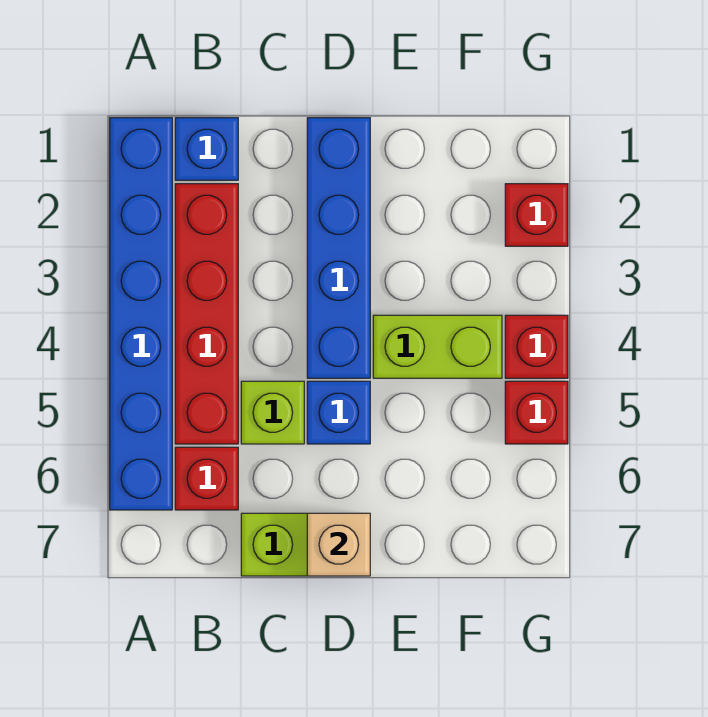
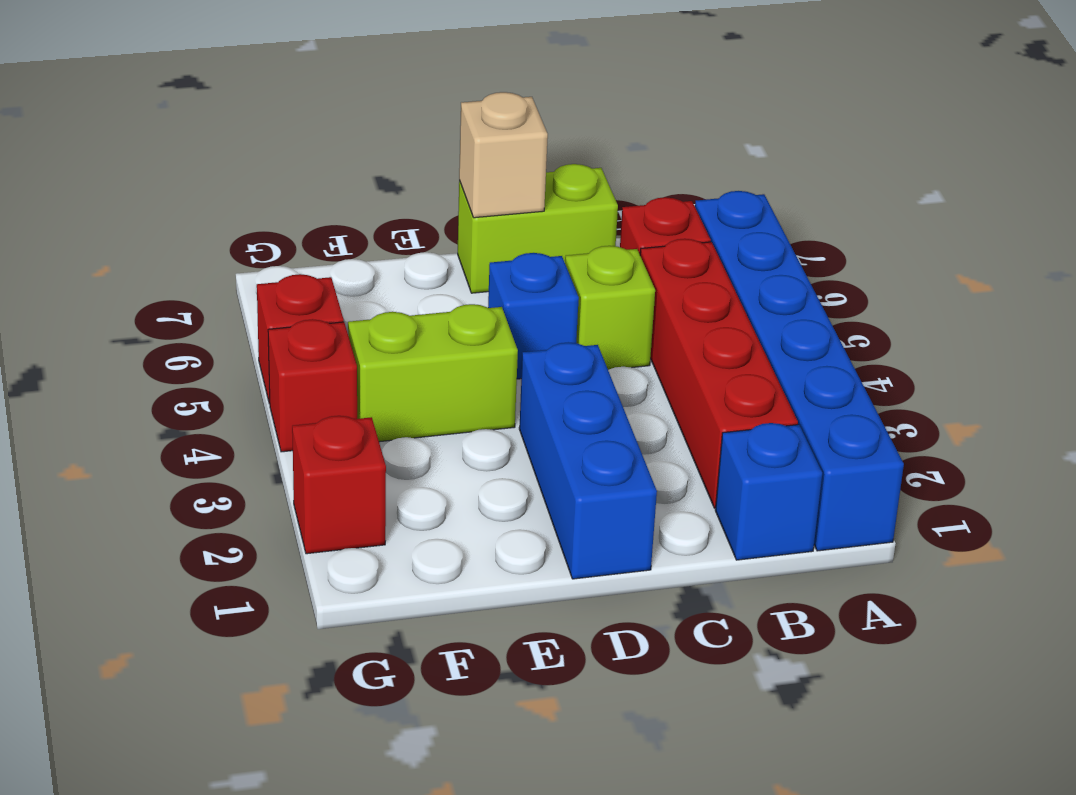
blue 1x4 brick [307,118,370,378] -> blue 1x3 brick [519,342,657,579]

